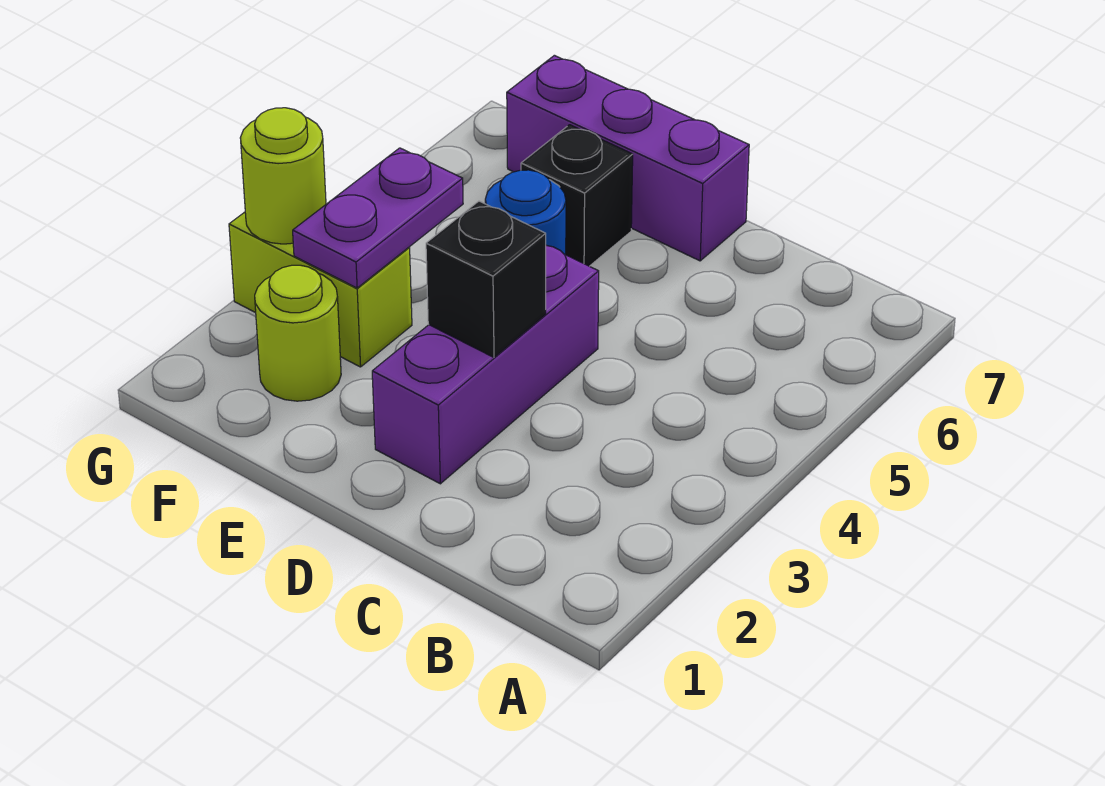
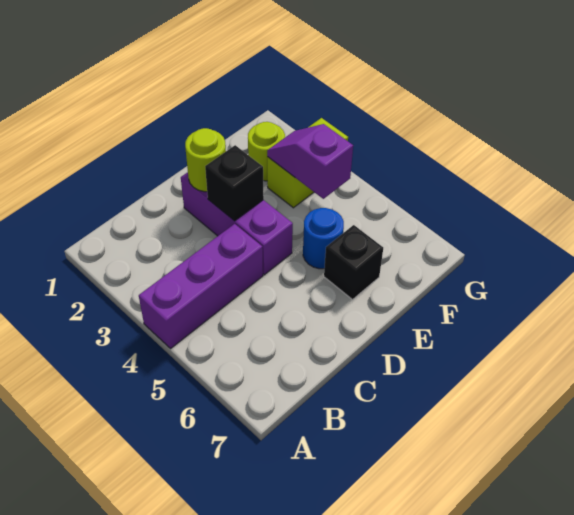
purple 1x3 brick [507,55,749,261] -> purple 1x3 brick moved to [139,224,263,348]
purple 1x2 plate [293,148,463,288] -> purple 1x2 slope [267,124,353,199]
lime 1x1 round brick [240,108,326,244] -> lime 1x1 round brick moved to [185,128,226,192]

